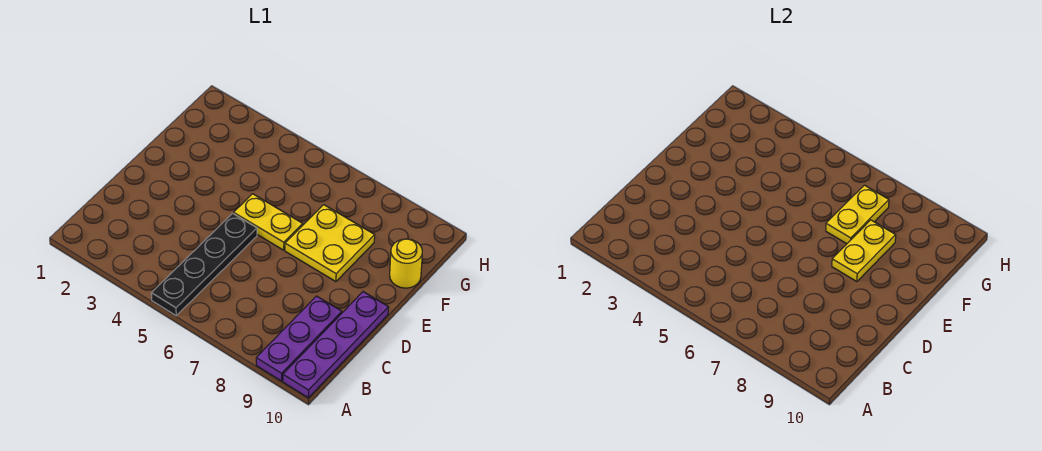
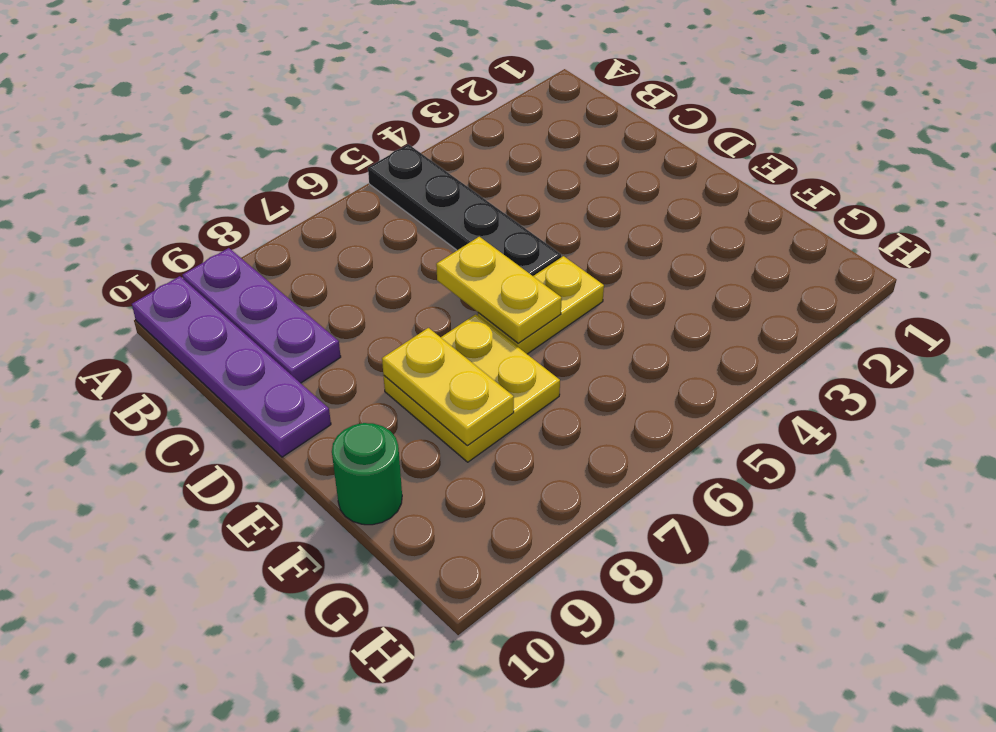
yellow 1x2 plate [826,185,889,244] -> yellow 1x2 plate moved to [436,237,562,343]
yellow 1x1 round brick [390,239,422,288] -> green 1x1 round brick [332,423,402,525]

